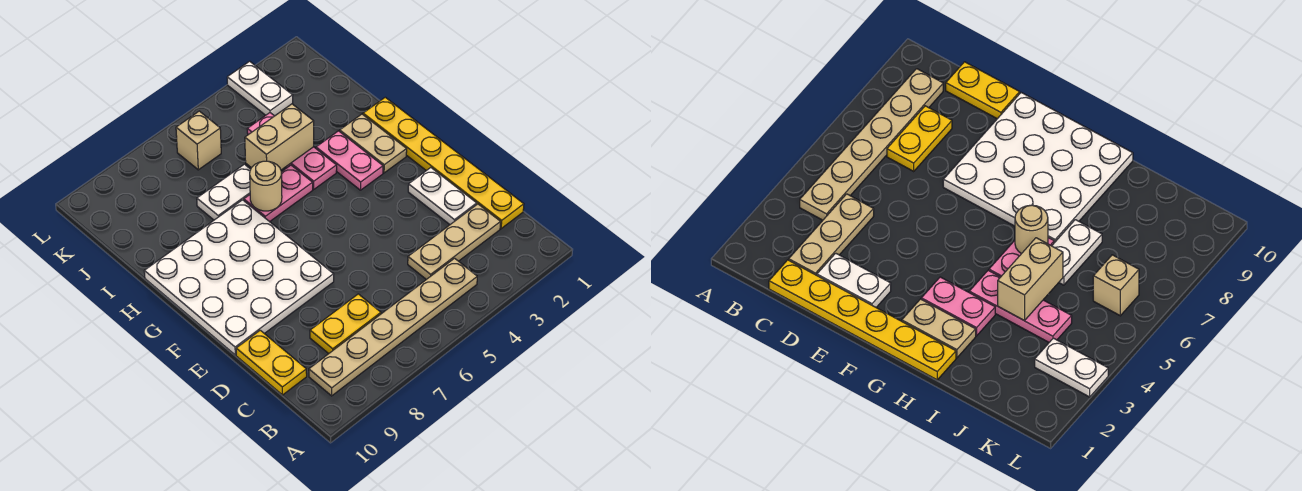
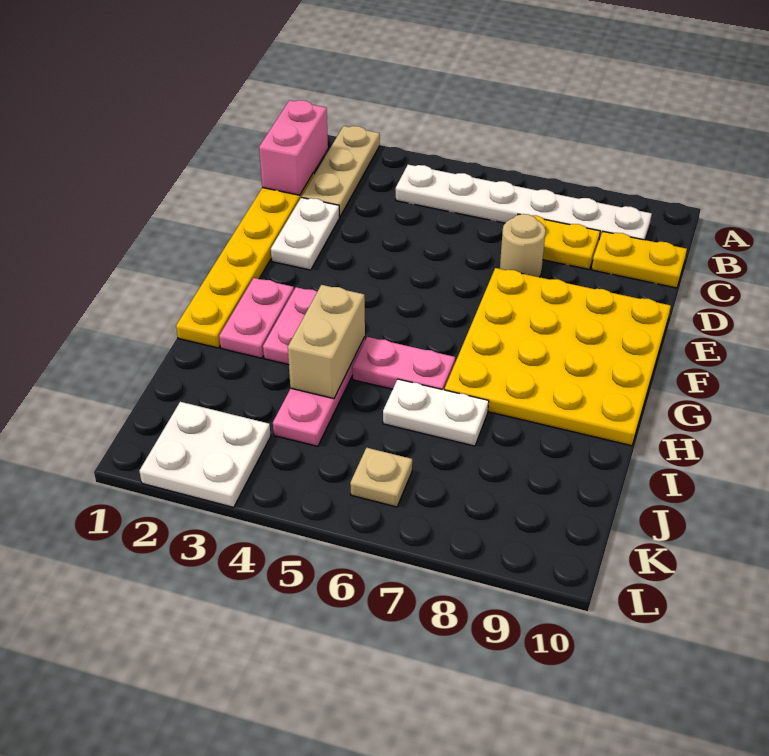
none -> pink 1x2 brick [259,100,328,195]
tan 1x6 plate [309,258,477,396] -> white 1x6 plate [396,165,652,240]
tan 1x3 plate [408,204,501,279] -> tan 1x3 plate turned to [302,126,380,217]
yellow 1x2 plate [236,330,307,395] -> yellow 1x2 plate turned to [592,232,687,288]
white 4x4 plate [144,200,334,355] -> yellow 4x4 plate [444,268,671,446]
tan 1x2 plate [340,114,407,173] -> pink 1x2 plate [219,278,294,358]
tan 1x1 round brick [250,161,282,211] -> tan 1x1 round brick moved to [500,214,546,277]
tan 1x2 brick [245,104,314,170] -> tan 1x2 brick turned to [288,285,365,399]
white 1x2 plate [227,61,293,116] -> white 2x2 plate [140,402,271,507]
tan 1x1 brick [176,111,221,170] -> tan 1x1 plate [350,448,412,507]

